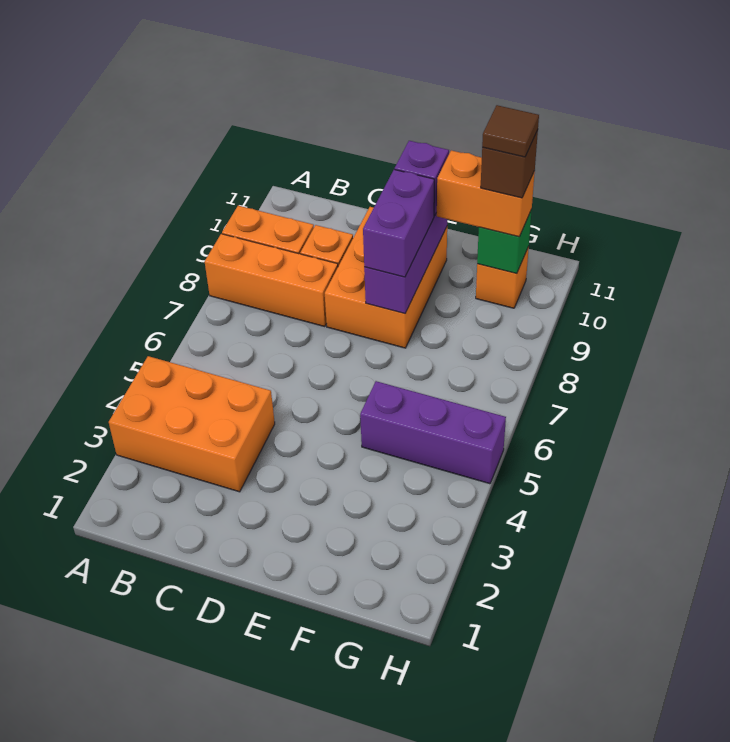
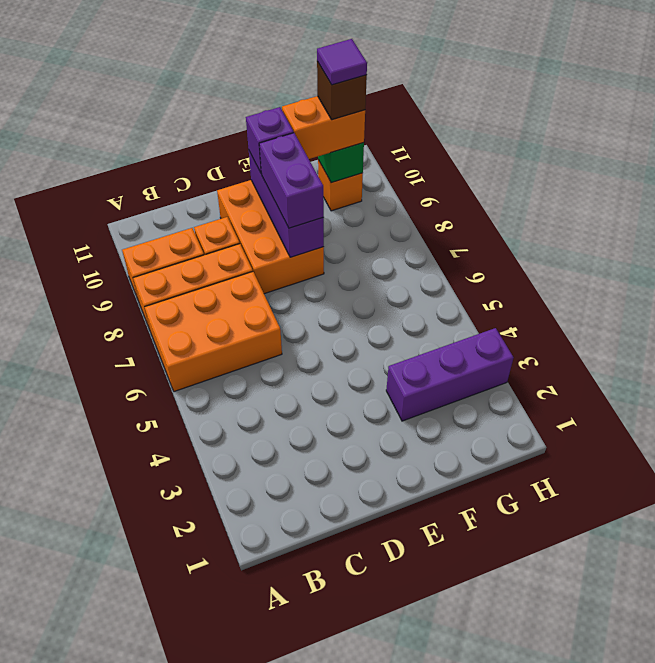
orange 2x3 brick [109,356,275,492] -> orange 2x3 brick moved to [144,272,282,392]
purple 1x3 brick [360,381,506,484] -> purple 1x3 brick moved to [386,328,514,421]
brown 1x1 tile [482,105,539,157] -> purple 1x1 tile [317,39,367,85]

